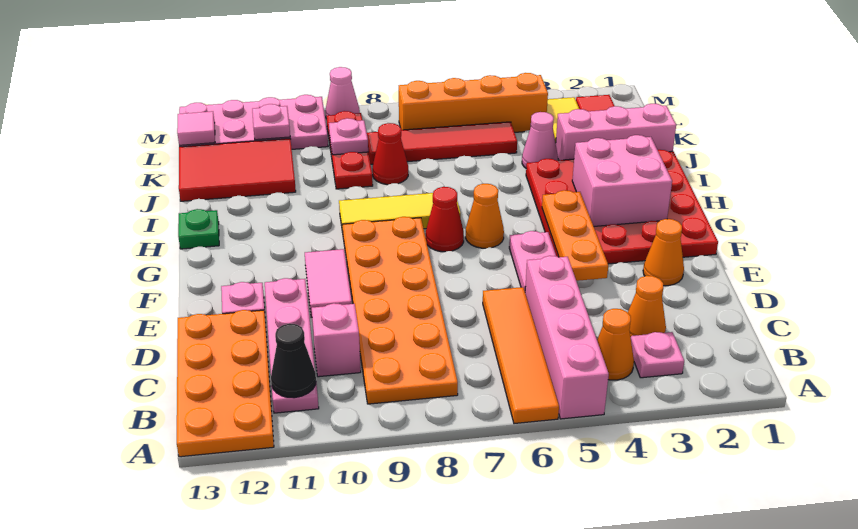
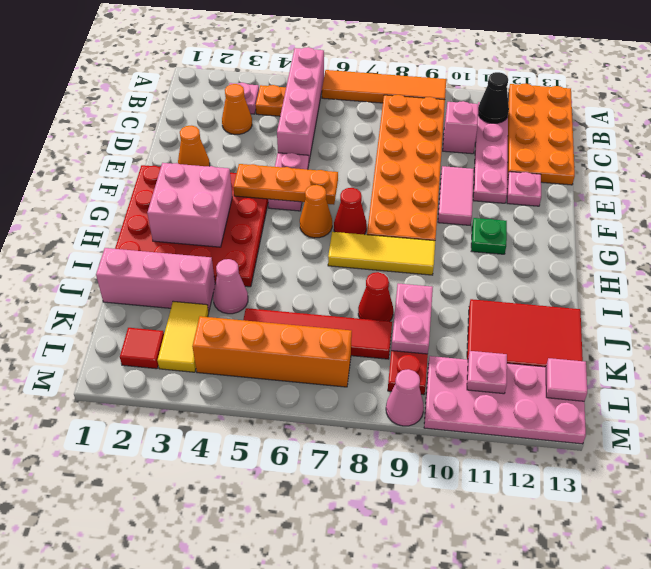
orange 1x4 tile [483,287,559,424] -> orange 1x4 tile turned to [322,70,446,103]
orange 1x1 cone [597,309,634,380] -> orange 1x1 plate [256,85,286,116]
orange 1x3 plate [542,190,608,281] -> orange 1x3 plate turned to [234,164,338,205]
green 1x1 plate [178,209,219,249] -> green 1x1 plate moved to [471,218,507,254]
pink 1x1 plate [329,118,368,155] -> pink 1x2 plate [391,284,433,354]

